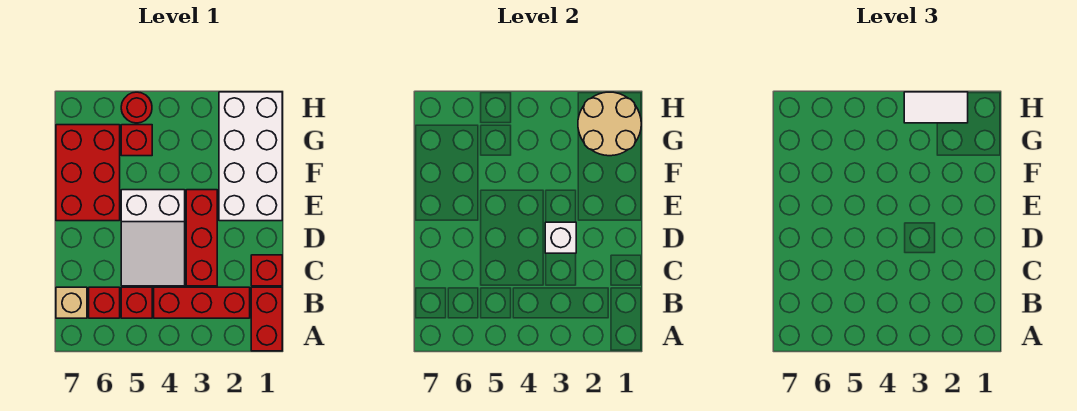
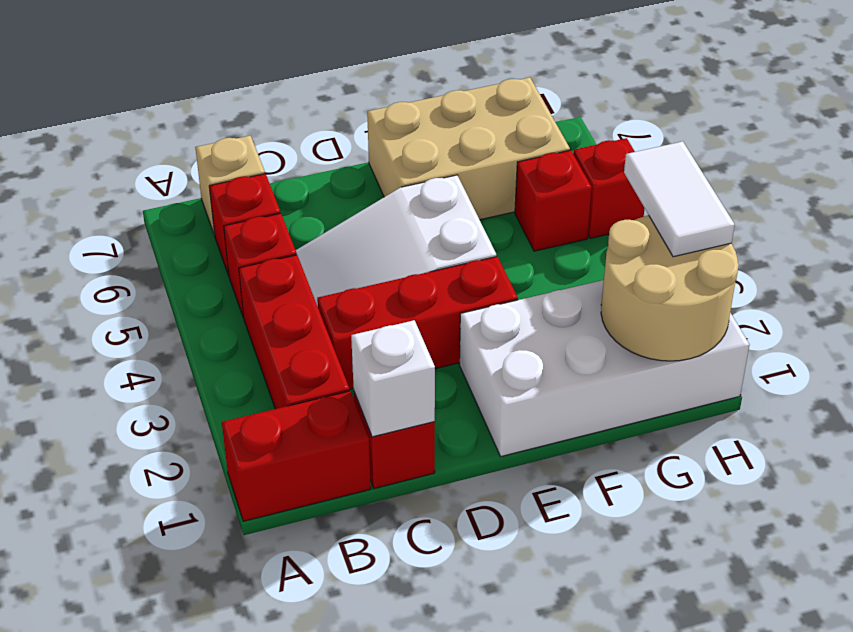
white 1x1 brick [545,222,576,253] -> white 1x1 brick moved to [351,320,435,437]
red 2x3 brick [56,125,120,221] -> tan 2x3 brick [367,77,570,220]
red 1x1 round brick [121,92,152,123] -> red 1x1 brick [573,138,645,238]

